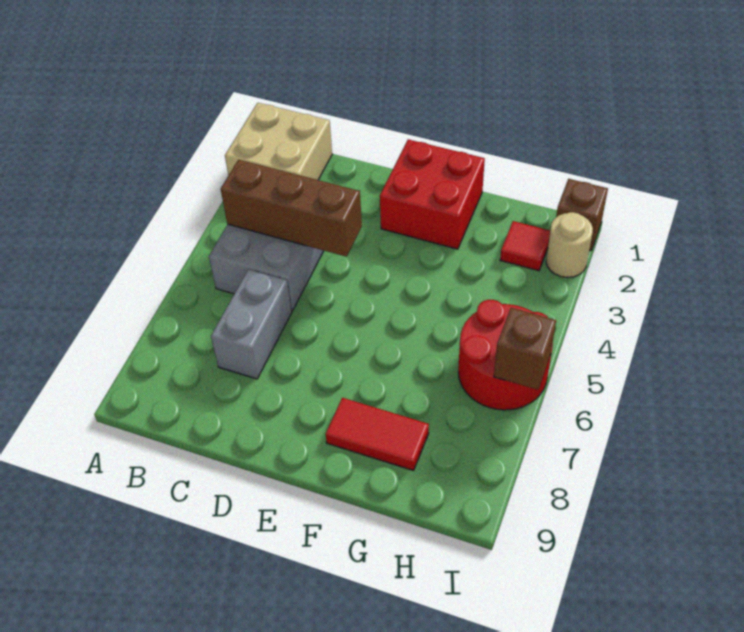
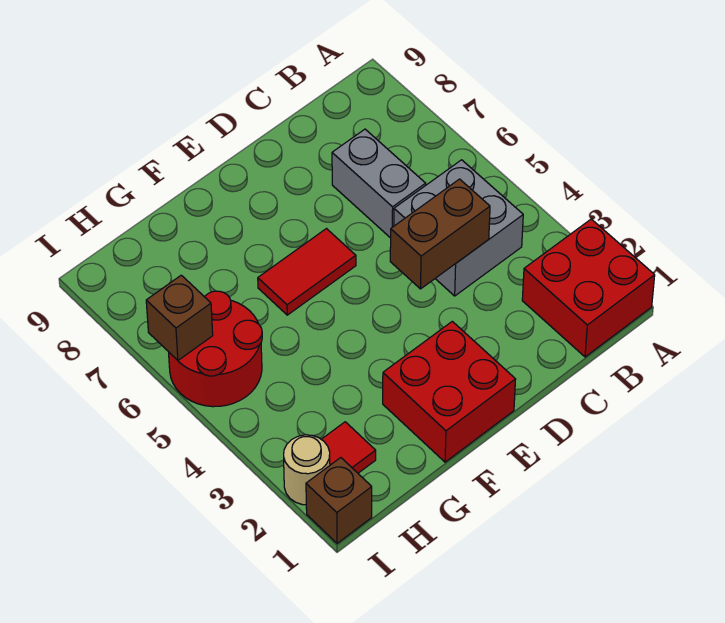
tan 2x2 brick [225,103,332,180] -> red 2x2 brick [522,219,655,357]
brown 1x3 brick [221,160,362,257] -> brown 1x2 brick [390,179,490,289]
red 1x2 tile [326,398,429,471] -> red 1x2 tile moved to [258,229,356,315]

